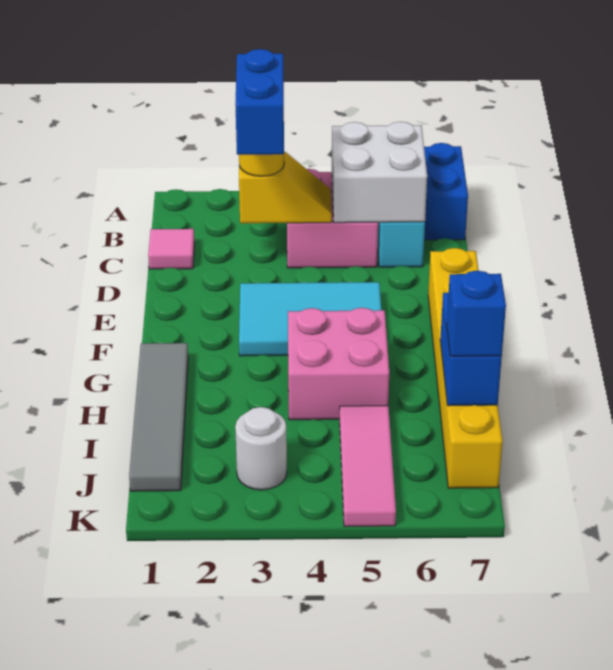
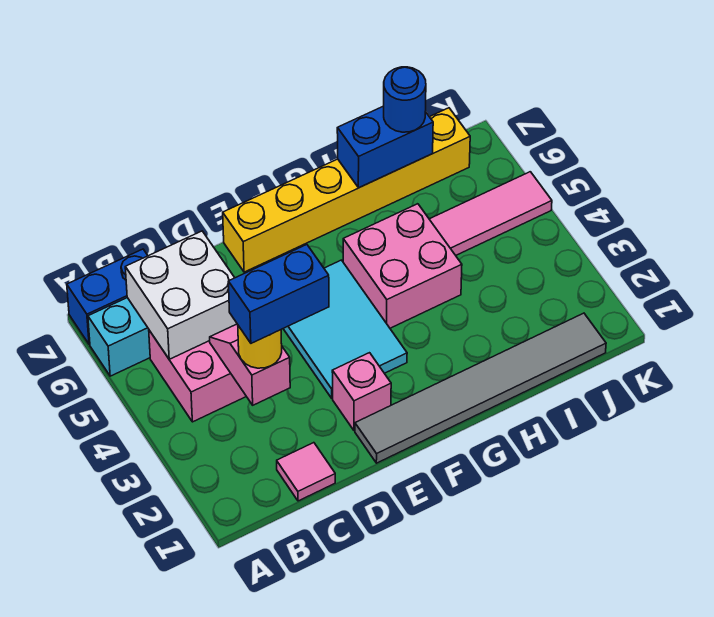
yellow 1x2 slope [239,152,332,223] -> pink 1x2 slope [210,324,290,405]
none -> pink 1x1 brick [332,353,391,431]
grey 1x4 tile [129,343,188,491] -> grey 1x6 tile [355,313,606,463]
blue 1x1 brick [447,271,506,356] -> blue 1x1 round brick [384,67,426,132]
white 1x1 round brick [235,407,287,490] -> none

